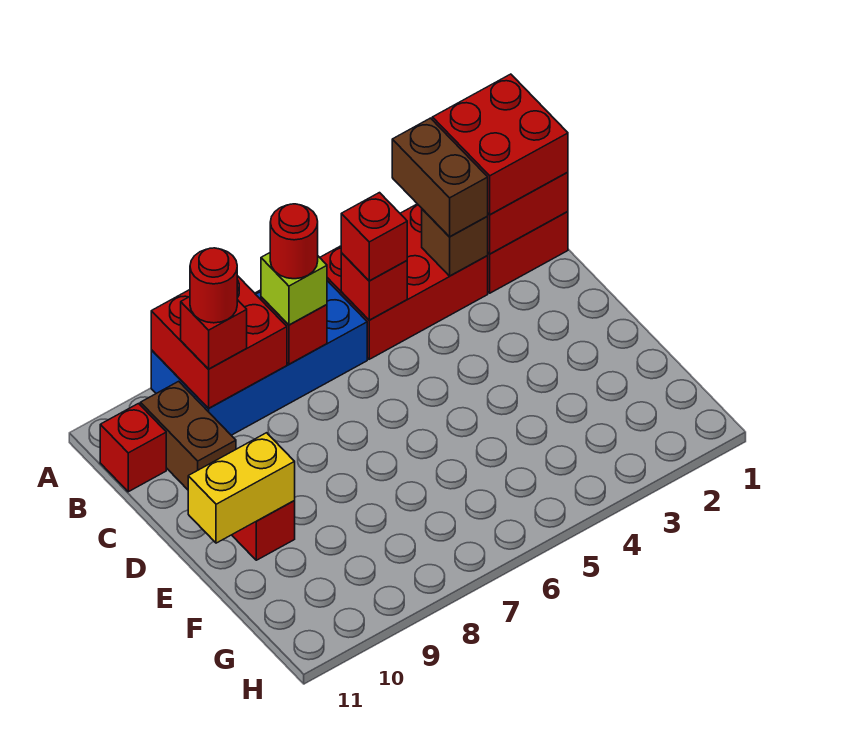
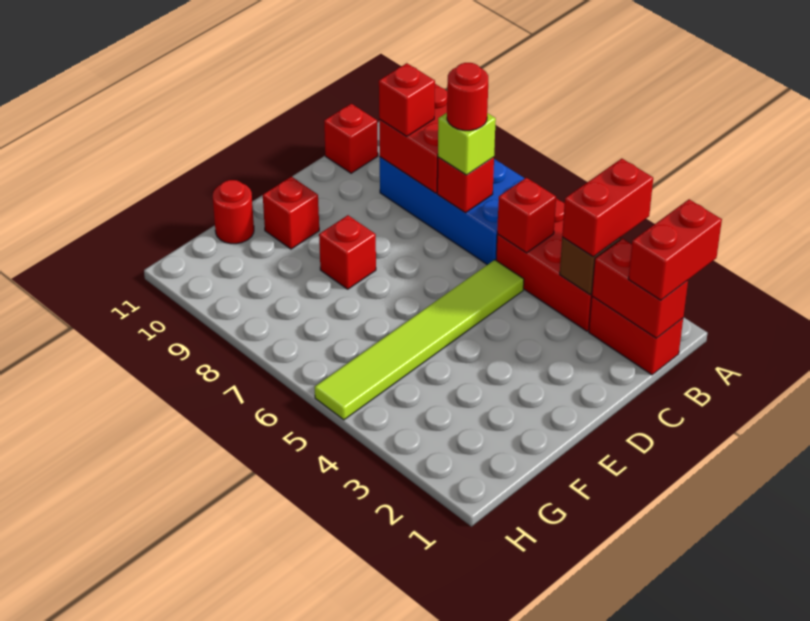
red 2x2 brick [432,74,568,215] -> red 1x2 brick [628,199,722,300]
brown 1x2 brick [392,118,488,237] -> red 1x2 brick [562,159,653,257]
red 1x1 brick [341,193,407,281] -> red 1x1 brick moved to [319,215,376,289]
red 1x1 round brick [190,248,237,323] -> red 1x1 round brick moved to [213,180,254,244]
brown 1x2 brick [140,381,236,490] -> none
none -> lime 1x6 tile [315,260,524,420]
yellow 1x2 brick [188,433,295,543] -> none

